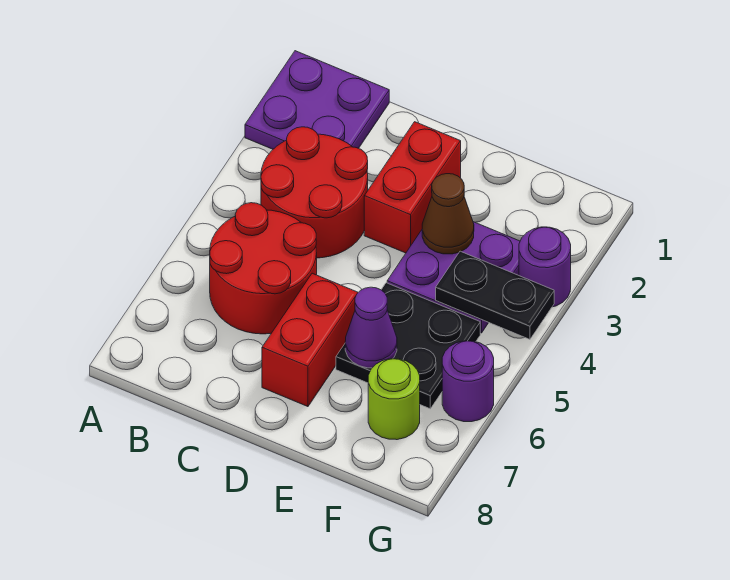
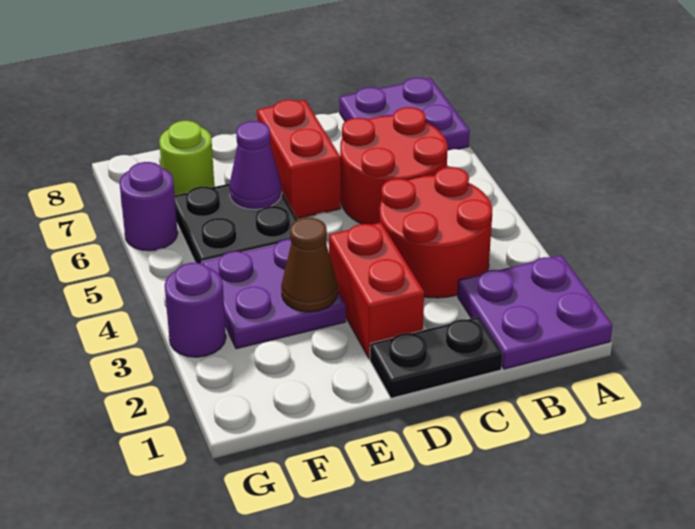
none -> purple 2x2 plate [339,78,470,150]
black 1x2 plate [436,251,554,339] -> black 1x2 plate moved to [370,317,503,398]

